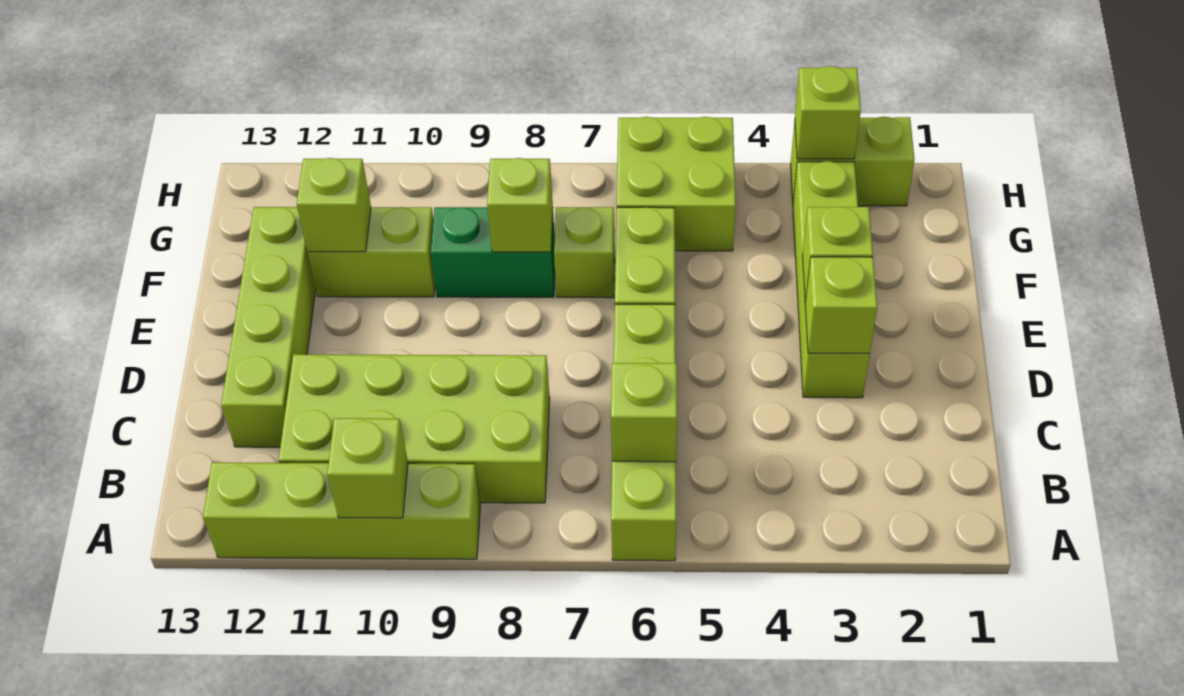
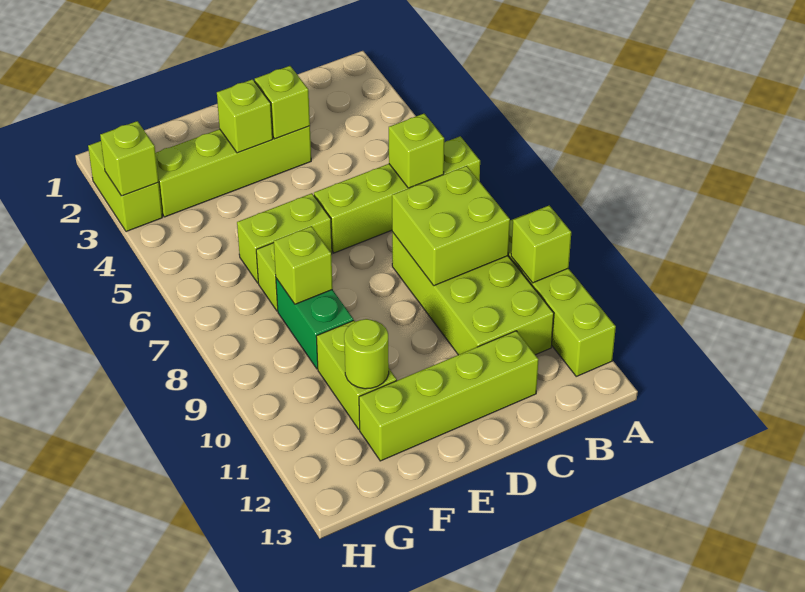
lime 1x1 brick [297,158,371,252] -> lime 1x1 round brick [344,319,389,389]
lime 2x2 brick [617,117,736,251] -> lime 2x2 brick moved to [392,166,510,286]

